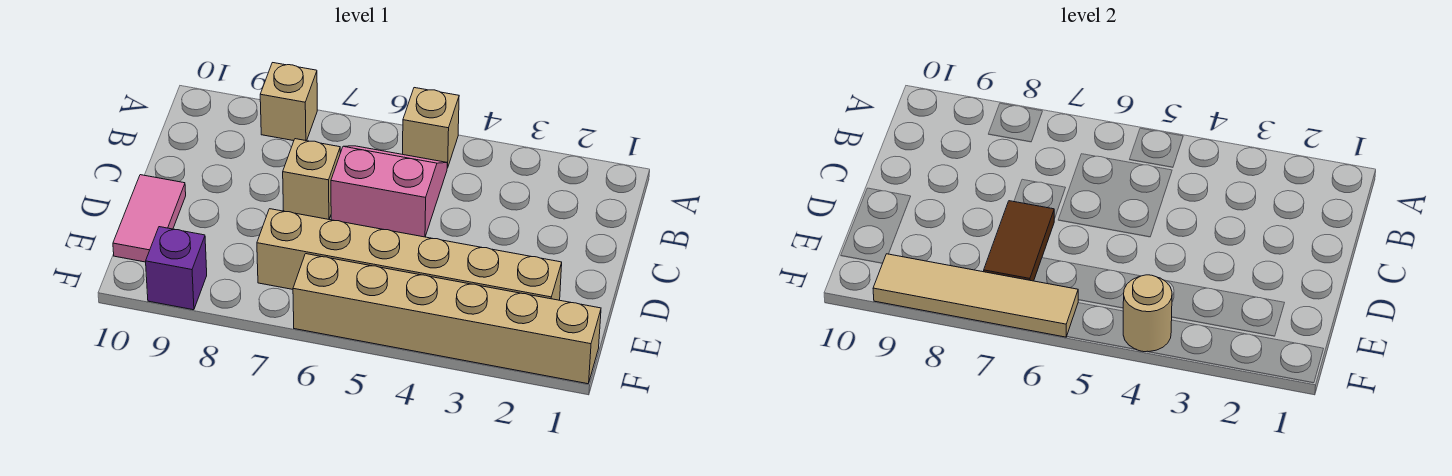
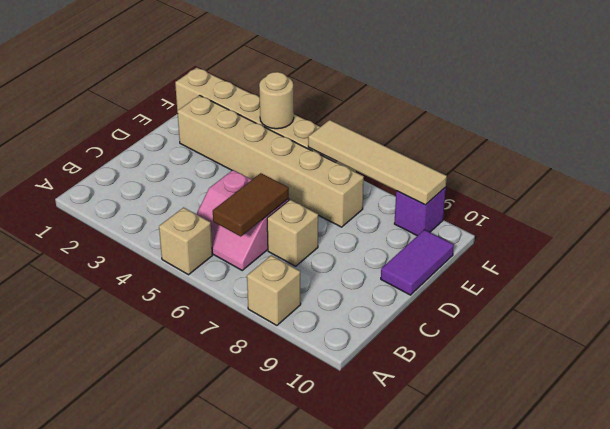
brown 1x2 tile [984,201,1054,281] -> brown 1x2 tile moved to [213,173,289,237]
pink 1x2 tile [113,175,186,262] -> purple 1x2 tile [381,230,454,295]

